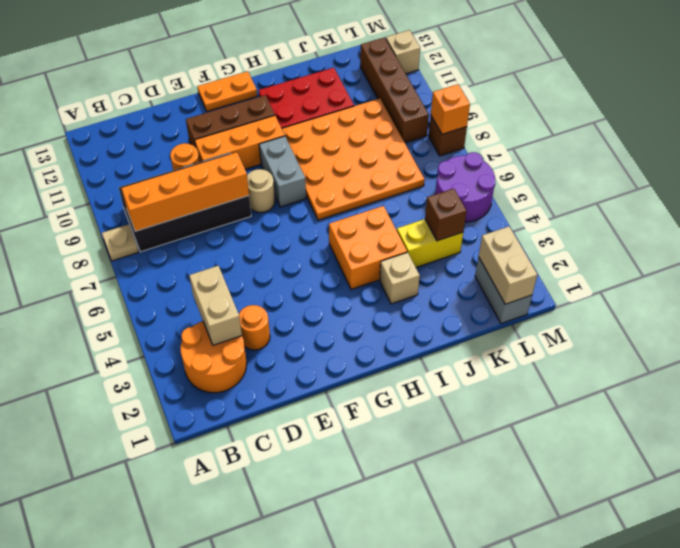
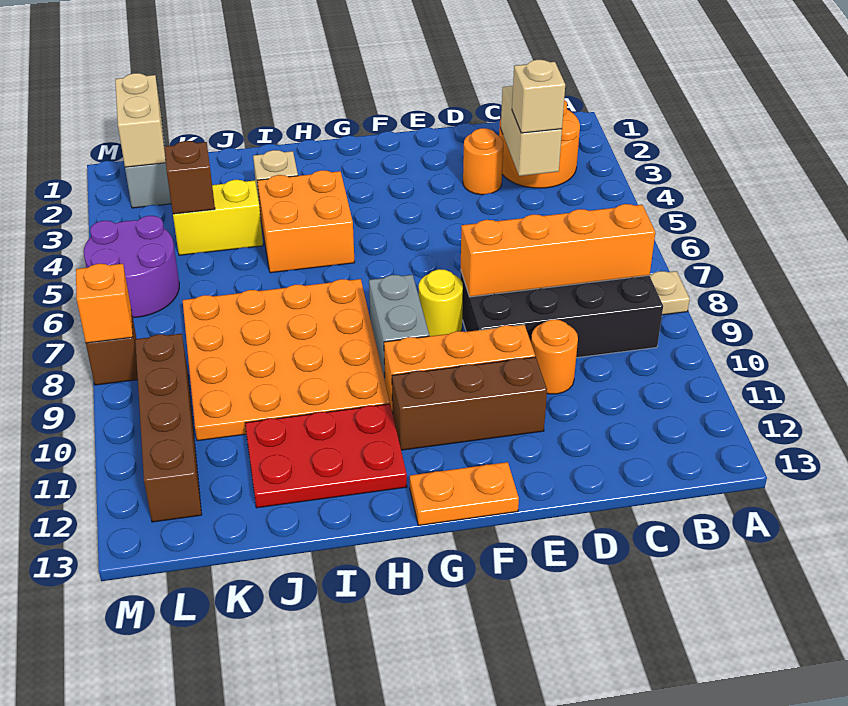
tan 1x1 round brick [247,169,275,212] -> yellow 1x1 round brick [419,269,463,336]
tan 1x1 brick [386,30,420,74] -> tan 1x1 brick moved to [512,60,565,133]

